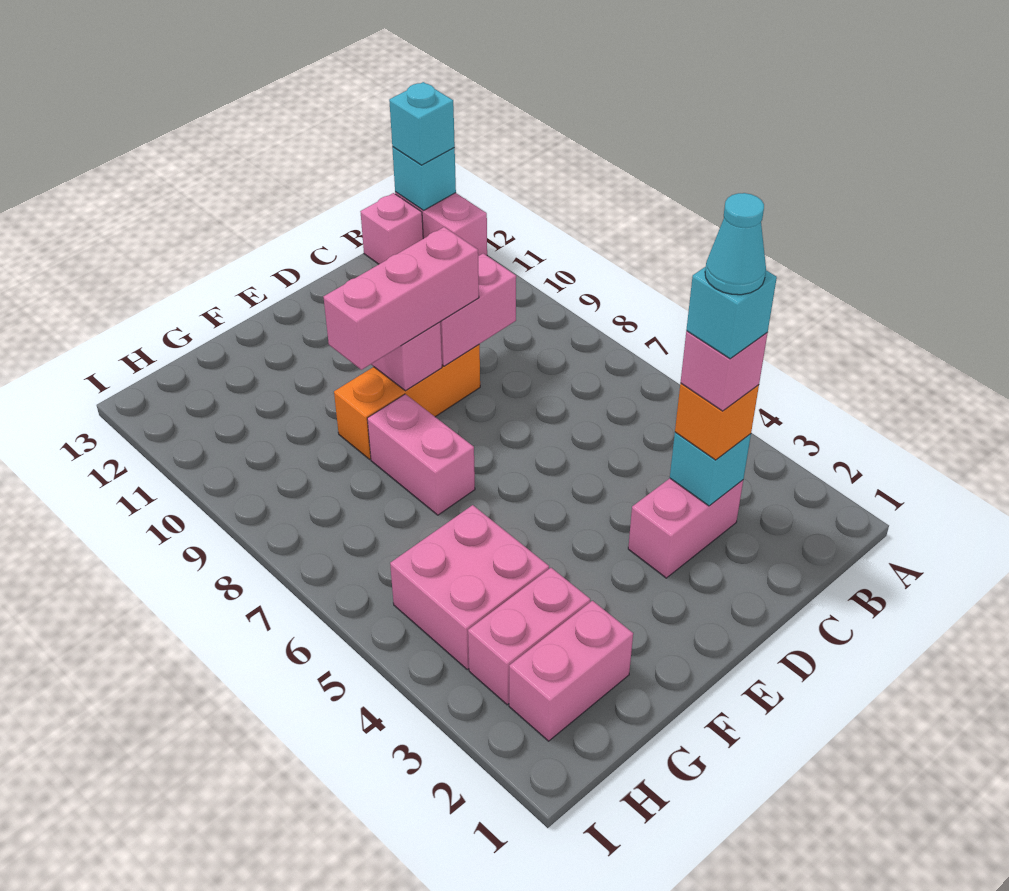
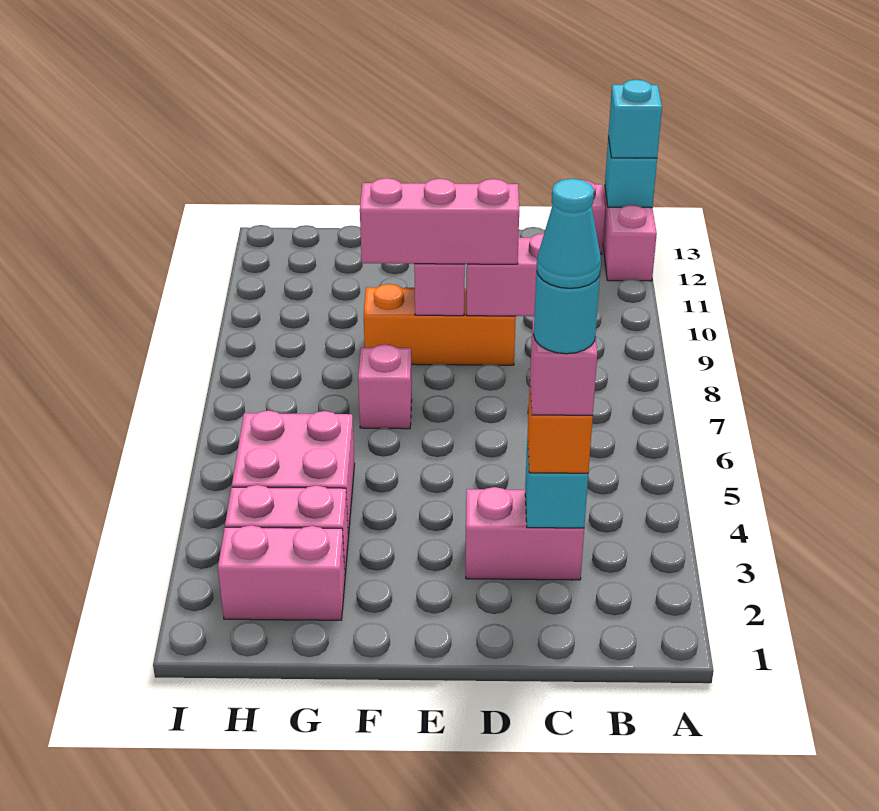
cyan 1x1 brick [686,267,777,359] -> cyan 1x1 round brick [534,271,600,354]
pink 1x2 brick [367,394,475,515] -> pink 1x1 brick [358,344,412,429]

